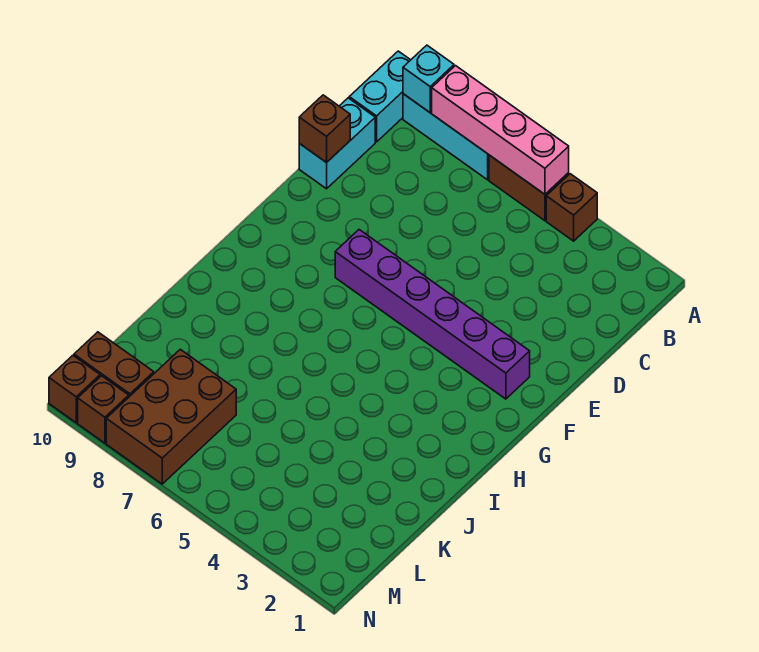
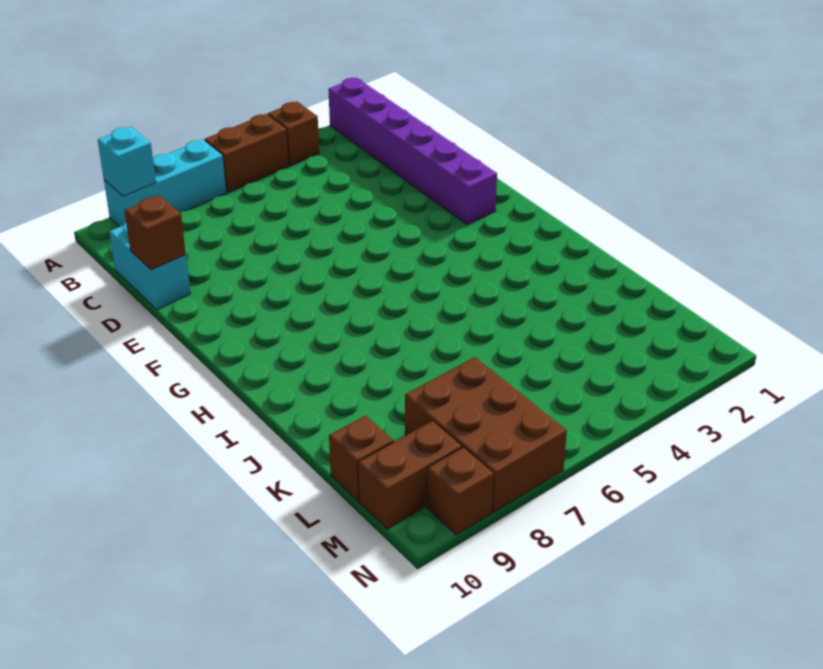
pink 1x4 brick [432,66,569,194] -> none
cyan 1x2 brick [349,51,410,142] -> none
purple 1x6 brick [335,230,530,399] -> purple 1x6 brick turned to [328,78,497,225]
brown 1x1 brick [49,355,100,423] -> brown 1x1 brick moved to [329,416,394,501]

